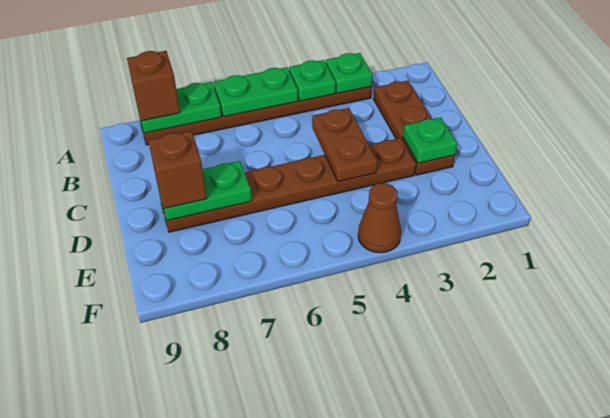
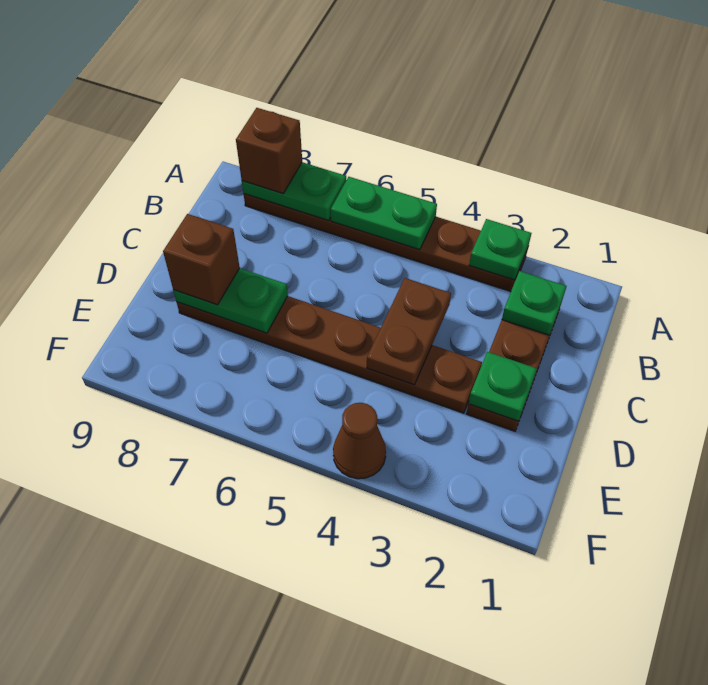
green 1x1 plate [289,60,336,101] -> green 1x1 plate moved to [502,271,567,335]

